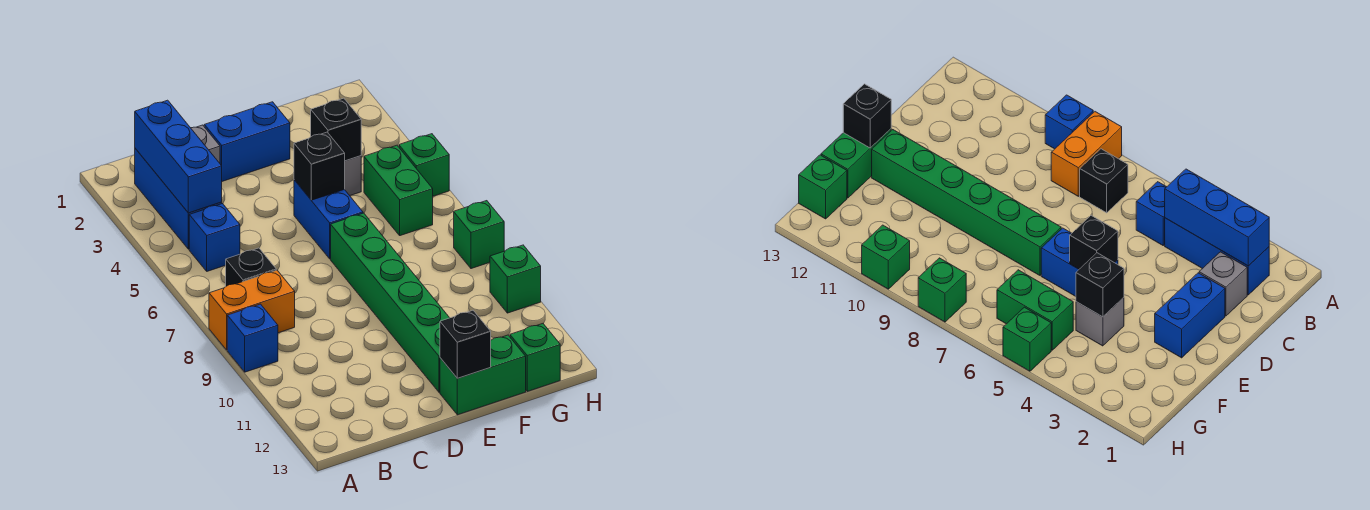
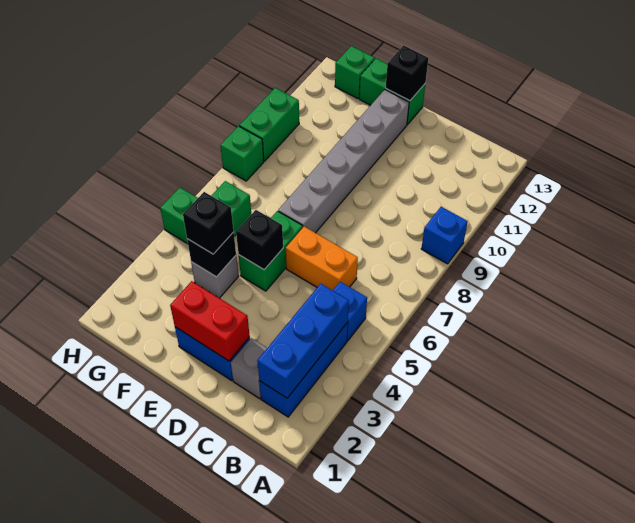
orange 1x2 brick [209,270,295,350] -> orange 1x2 brick moved to [286,227,358,290]
black 1x1 brick [226,248,276,286] -> black 1x1 brick moved to [183,192,234,254]
none -> red 1x2 brick [170,281,250,361]
blue 1x2 brick [294,180,363,259] -> green 1x2 brick [239,211,303,291]
green 1x6 brick [331,213,449,393] -> grey 1x6 brick [278,90,409,233]
green 1x1 brick [490,245,541,313] -> green 1x2 brick [239,88,299,161]

